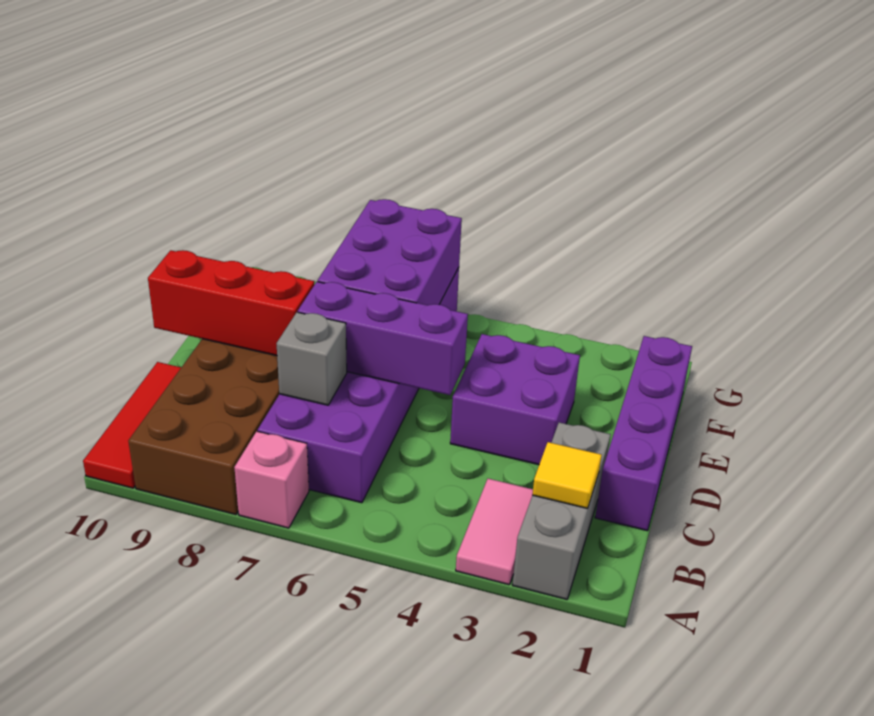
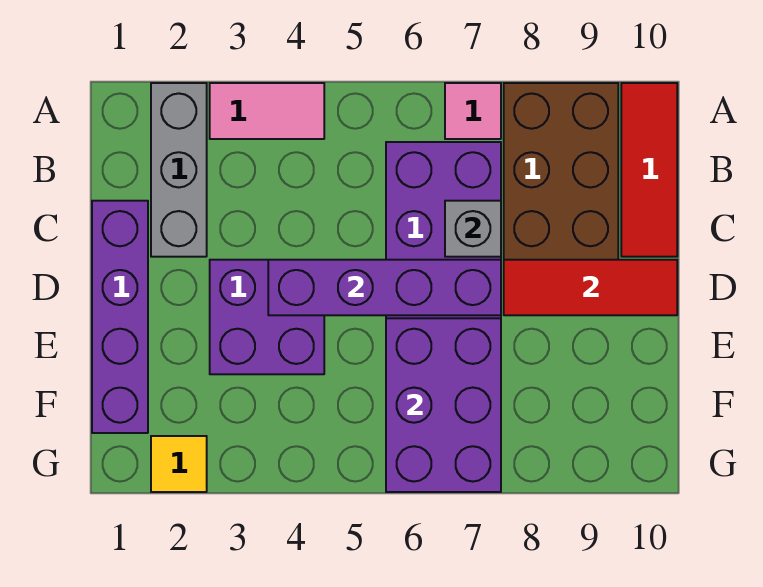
pink 1x2 tile [456,479,533,585] -> pink 1x2 tile turned to [210,83,324,139]
pink 1x1 brick [234,431,309,528] -> pink 1x1 tile [445,83,501,139]
yellow 1x1 tile [532,442,602,509] -> yellow 1x1 tile moved to [151,436,207,492]
purple 1x3 brick [298,282,468,395] -> purple 1x4 brick [268,260,501,315]
red 1x3 brick [148,250,314,356] -> red 1x3 tile [504,260,677,315]

